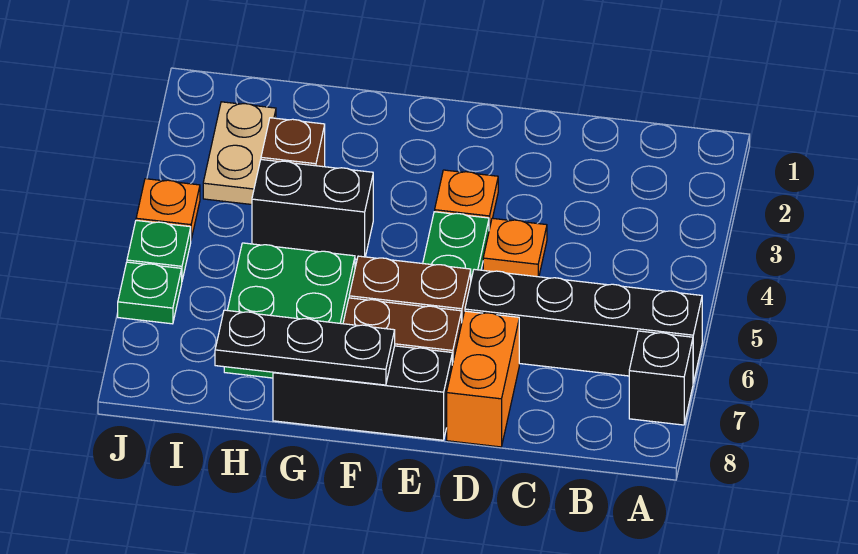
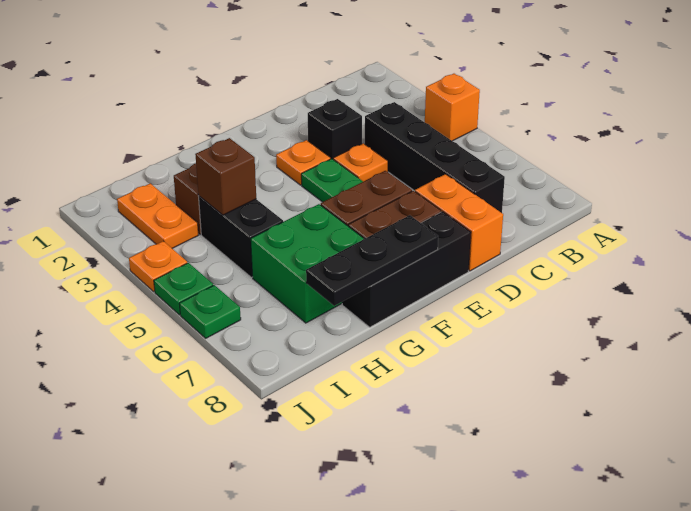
none -> orange 1x1 brick [425,74,480,141]
black 1x4 brick [465,269,702,383] -> black 1x4 brick turned to [365,102,505,213]
black 1x1 brick [629,331,693,425] -> black 1x1 brick moved to [308,99,362,159]
black 1x2 brick [252,160,373,259] -> black 1x2 brick turned to [199,196,283,277]
none -> brown 1x1 brick [195,138,256,215]
tan 1x2 plate [203,102,276,205] -> orange 1x2 plate [117,183,198,248]

